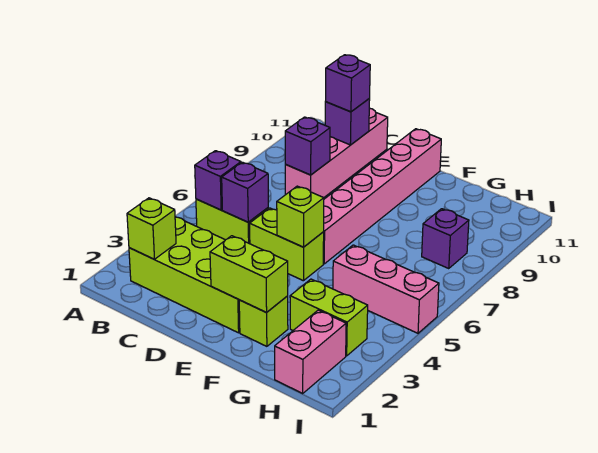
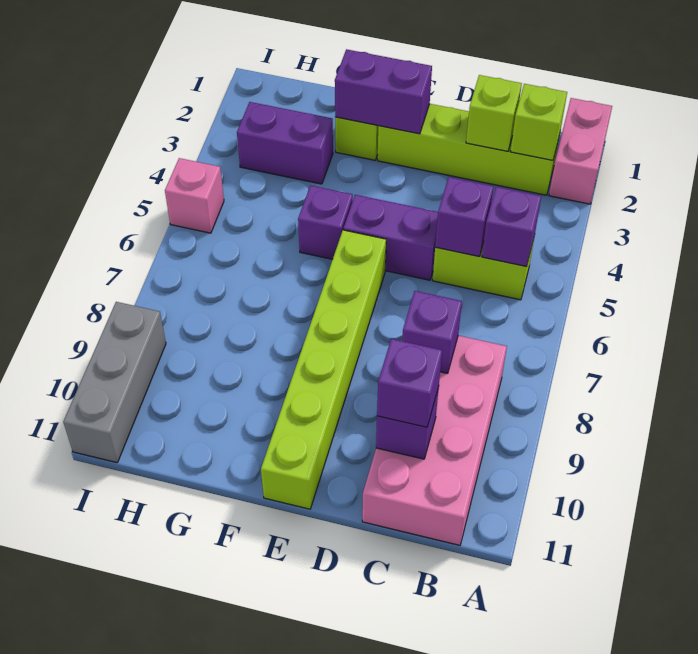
lime 2x4 brick [129,217,240,333] -> lime 1x4 brick [378,104,560,195]
pink 1x4 brick [285,108,388,198] -> pink 2x4 brick [362,335,507,545]
lime 1x2 brick [250,208,324,281] -> purple 1x2 brick [343,195,438,280]
lime 1x2 brick [210,236,288,313] -> purple 1x2 brick [335,49,432,134]
lime 1x1 brick [277,186,324,247] -> lime 1x1 brick moved to [466,75,522,151]
pink 1x6 brick [323,129,441,264] -> lime 1x6 brick [261,230,386,509]
lime 1x2 brick [290,279,368,356] -> purple 1x2 brick [237,102,333,184]
pink 1x3 brick [333,245,439,333] -> pink 1x1 brick [165,158,224,233]
pink 1x2 brick [275,310,346,393] -> pink 1x2 brick moved to [549,98,612,204]
purple 1x1 brick [422,209,469,268] -> purple 1x1 brick moved to [298,185,353,259]
none -> grey 1x3 brick [63,302,166,463]

